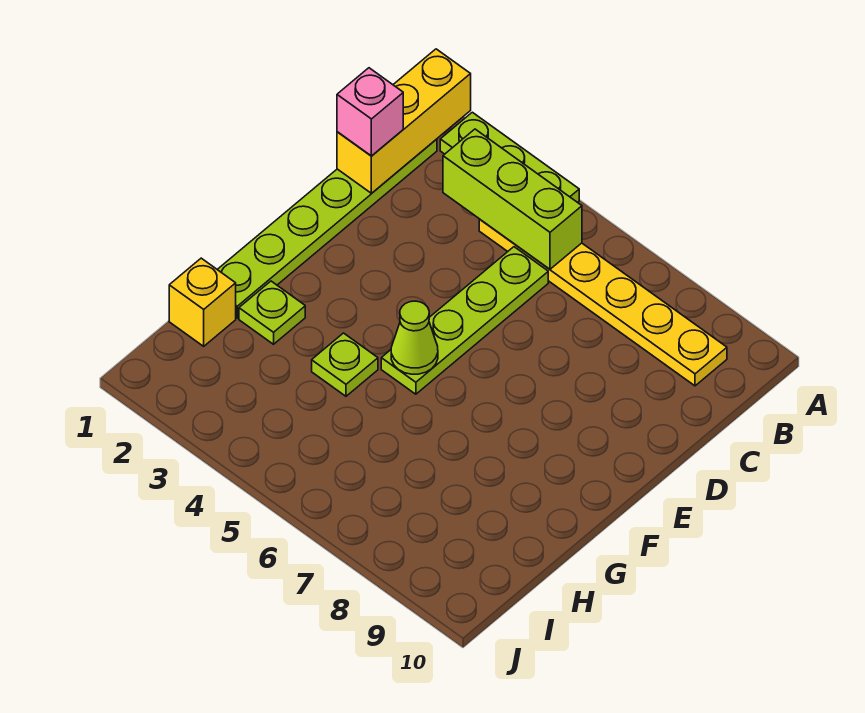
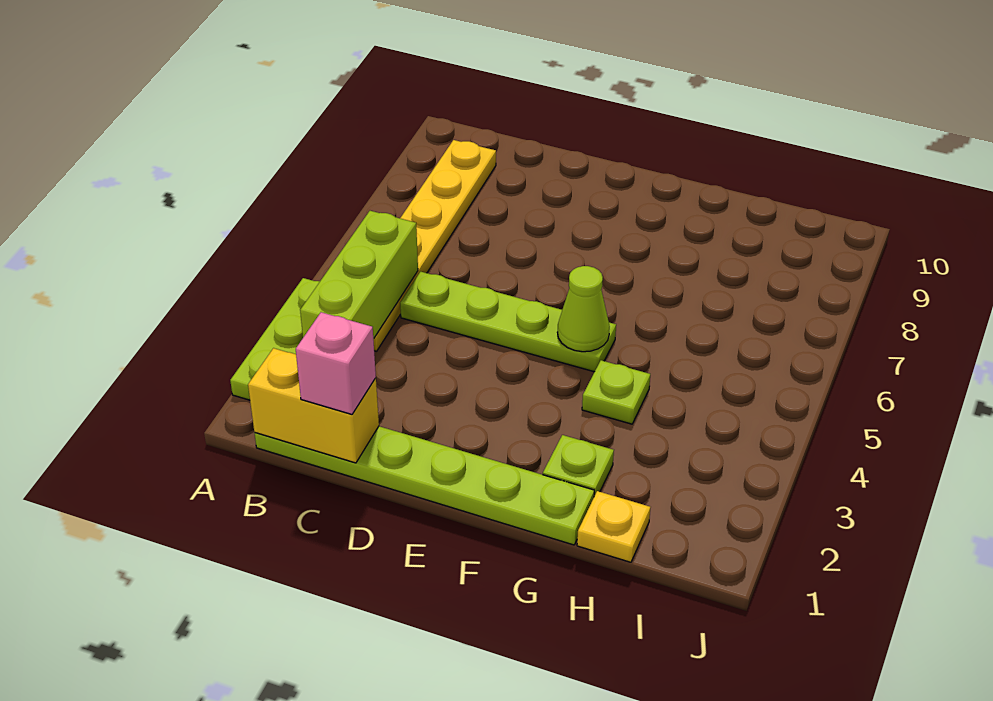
yellow 1x3 brick [337,49,471,193] -> yellow 1x2 brick [248,348,379,463]
yellow 1x1 brick [169,258,236,346] -> yellow 1x1 plate [577,491,650,562]

